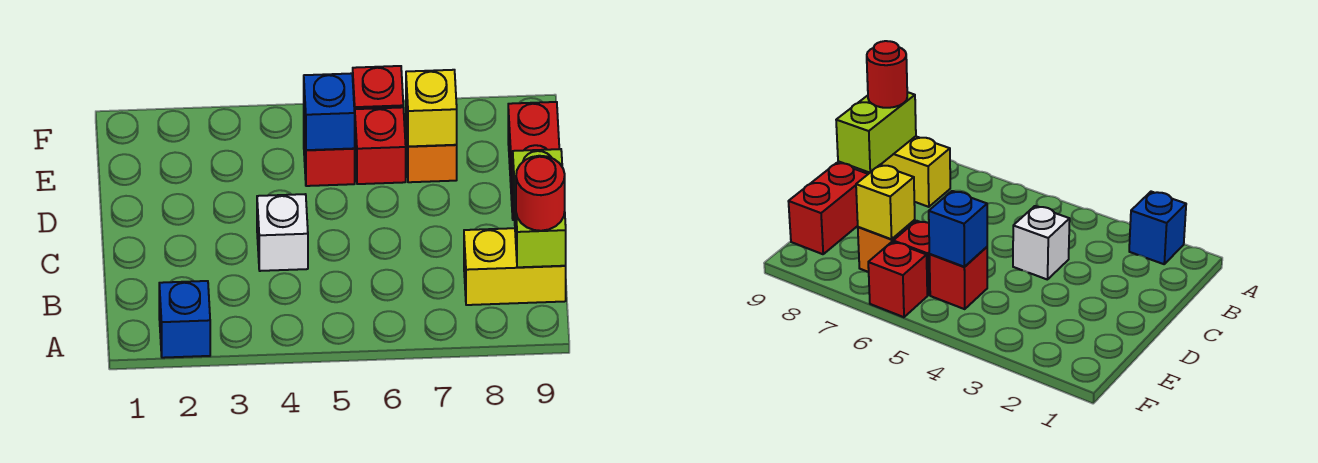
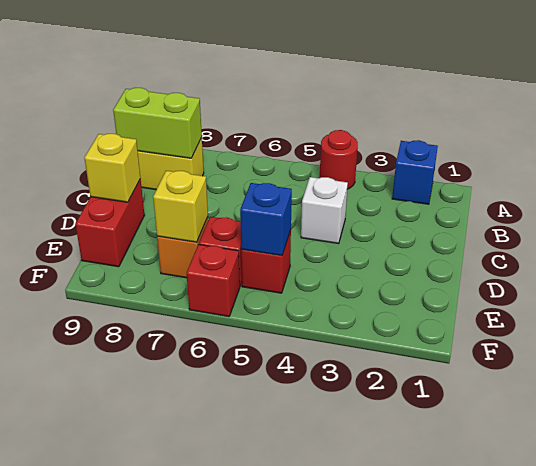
lime 1x2 brick [513,149,566,267] -> lime 1x2 brick turned to [113,88,202,158]
red 1x1 round brick [516,156,565,231] -> red 1x1 round brick moved to [320,130,358,189]
none -> yellow 1x1 brick [84,134,140,202]

